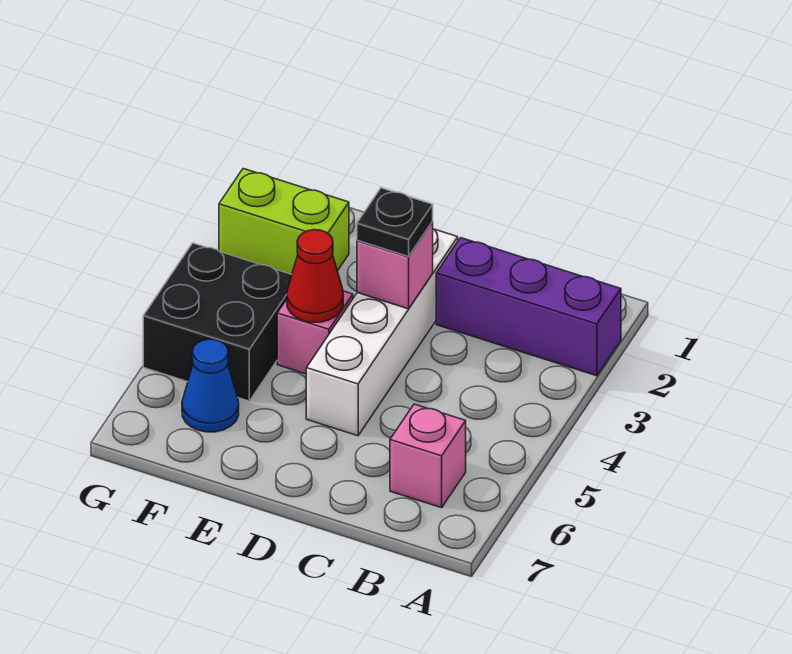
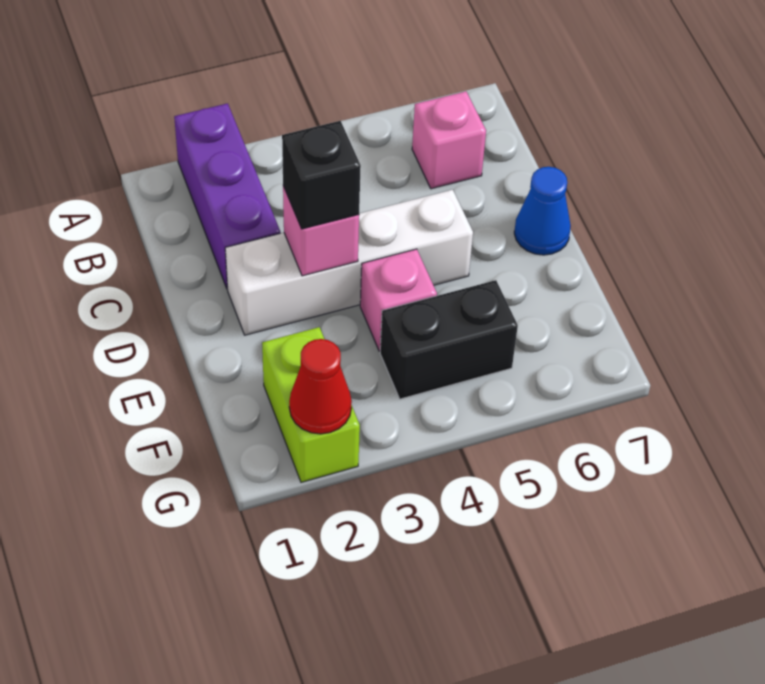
black 1x1 plate [357,188,433,257] -> black 1x1 brick [282,121,361,229]
red 1x1 cone [287,230,343,322] -> red 1x1 cone moved to [289,339,352,434]
black 2x2 brick [143,243,292,401] -> black 1x2 brick [380,280,518,399]
blue 1x1 cone [182,339,239,432] -> blue 1x1 cone moved to [514,167,571,255]

